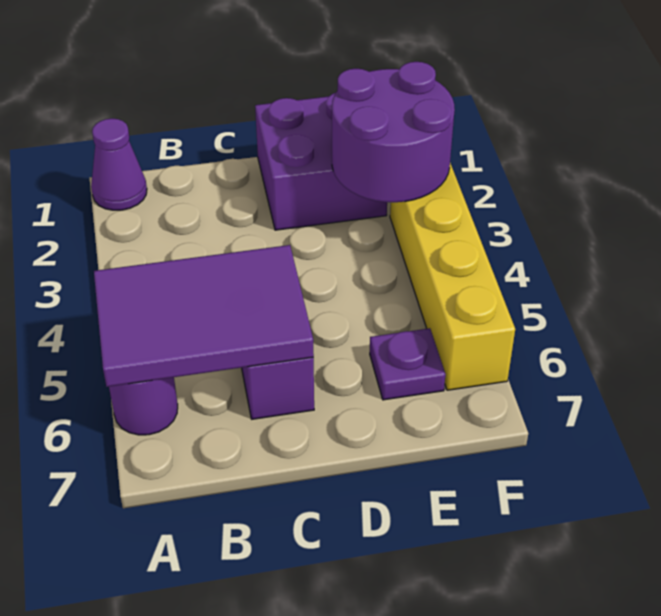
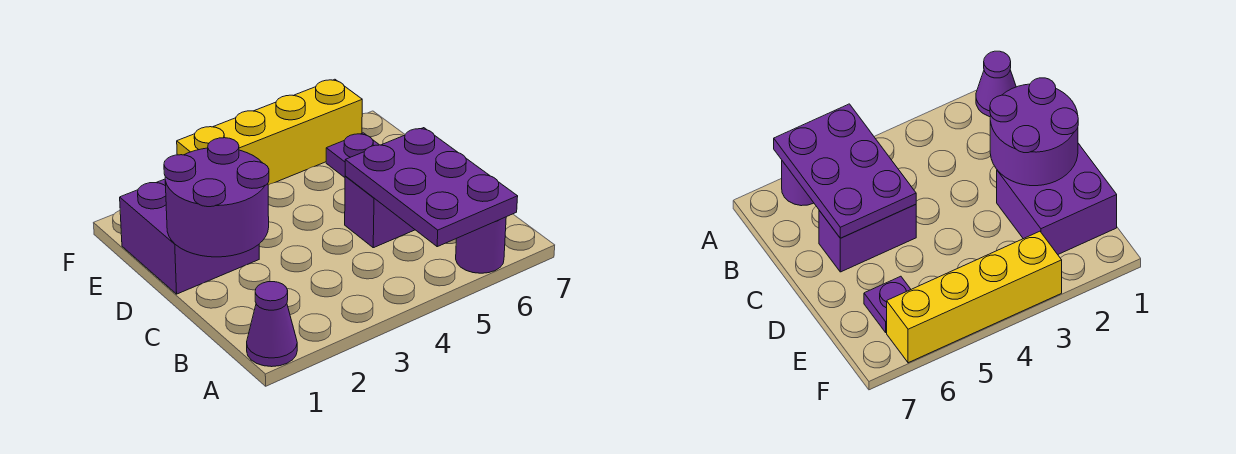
purple 2x3 tile [94,245,314,387] -> purple 2x3 plate [345,128,518,247]
purple 2x2 round brick [332,62,455,202] -> purple 2x2 round brick moved to [164,138,269,257]

